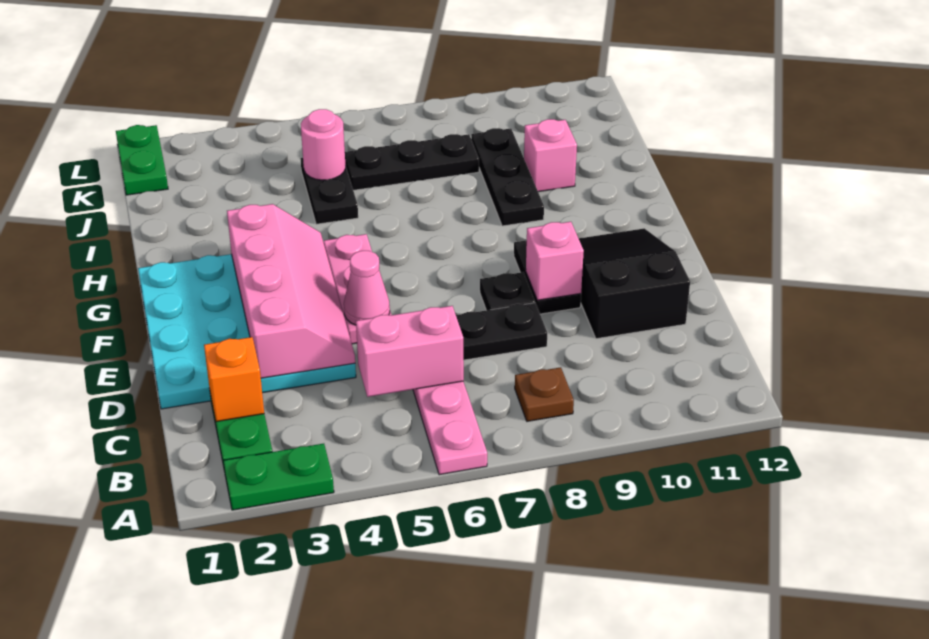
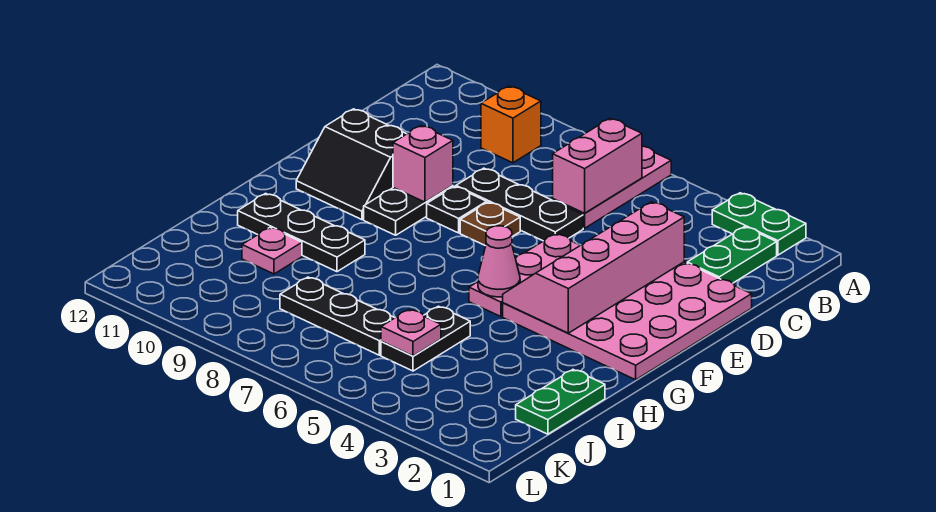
brown 1x1 plate [515,367,574,421] -> brown 1x1 plate moved to [460,202,520,246]
orange 1x1 brick [204,337,264,422] -> orange 1x1 brick moved to [481,86,541,163]
pink 1x2 brick [356,306,464,397] -> pink 1x2 brick turned to [553,119,642,213]
cyan 4x4 plate [138,254,356,409] -> pink 4x4 plate [503,262,752,380]
black 2x3 slope [579,228,690,339] -> black 2x2 slope [296,109,406,220]
pink 1x1 cone [344,251,390,325] -> pink 1x1 cone moved to [478,226,520,297]
black 1x3 plate [471,128,544,226] -> black 1x3 plate turned to [238,193,365,272]
pink 1x1 brick [524,119,577,192] -> pink 1x1 plate [242,228,302,274]
pink 1x1 round brick [301,109,346,180] -> pink 1x1 plate [381,310,441,356]
green 1x2 plate [116,125,168,195] -> green 1x2 plate moved to [516,370,605,434]

